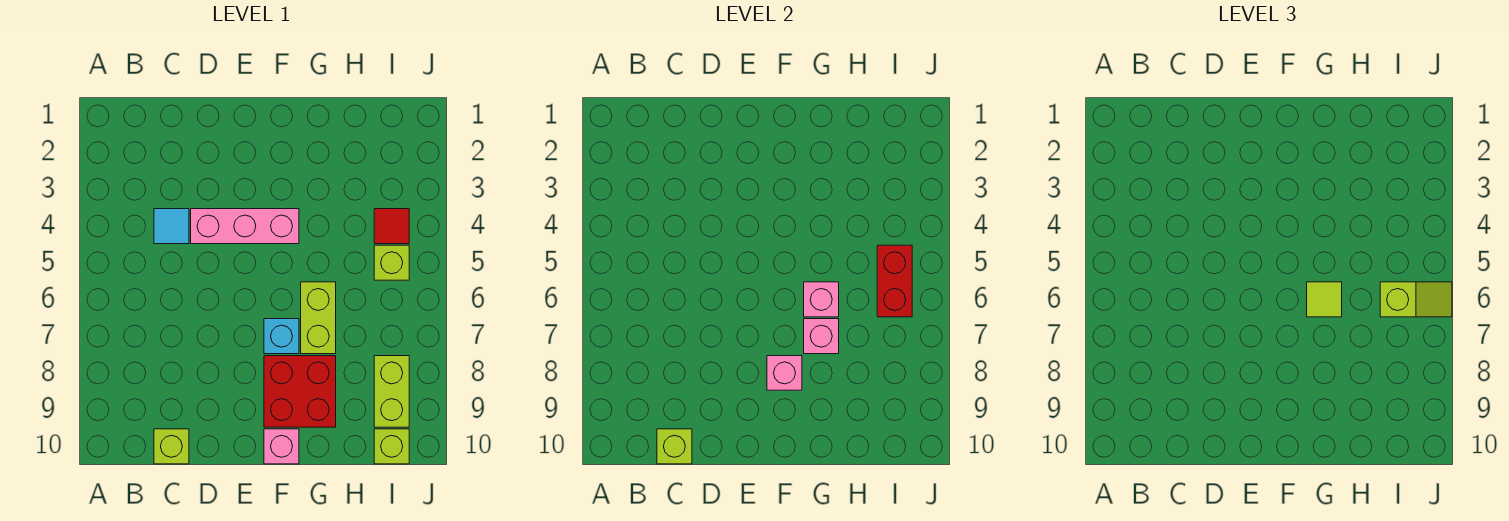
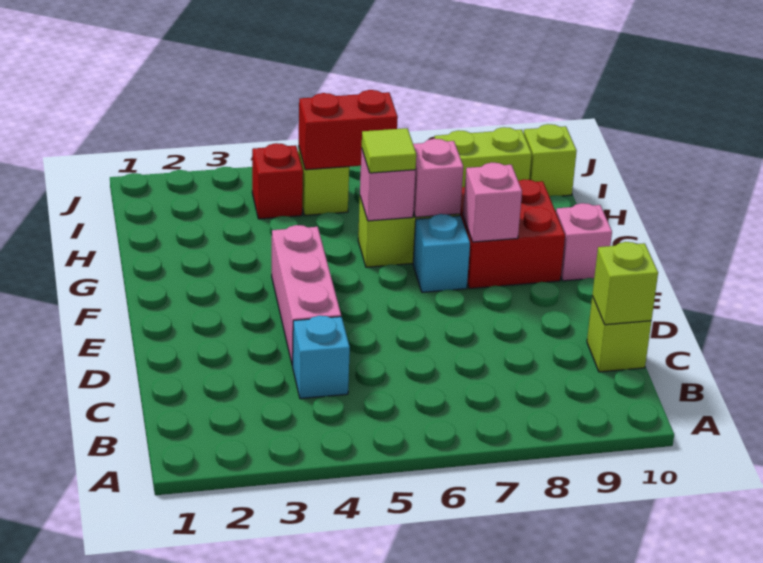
cyan 1x1 tile [154,209,189,244] -> cyan 1x1 brick [293,316,350,399]
red 1x1 tile [374,209,409,244] -> red 1x1 brick [252,143,303,219]
lime 1x2 slope [1380,282,1452,317] -> none

